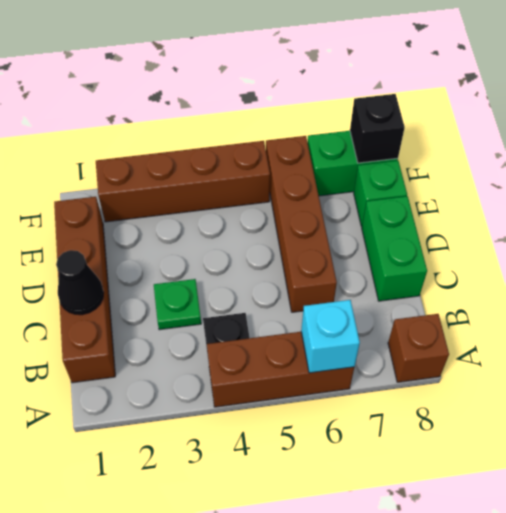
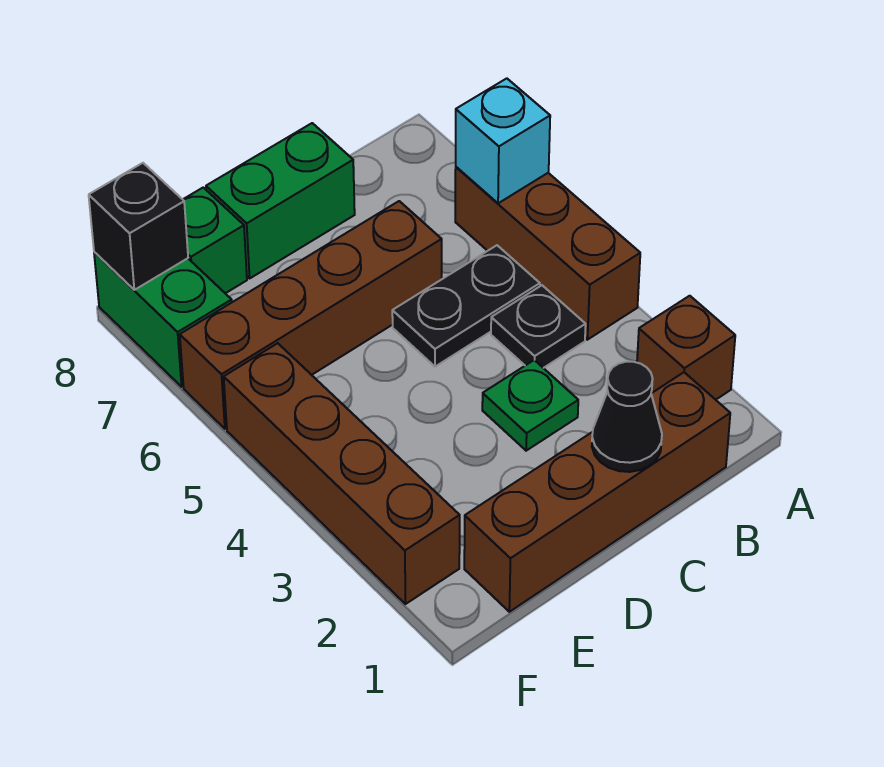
brown 1x1 brick [388,314,449,382] -> brown 1x1 brick moved to [637,296,735,400]
none -> black 1x2 plate [392,245,540,367]

